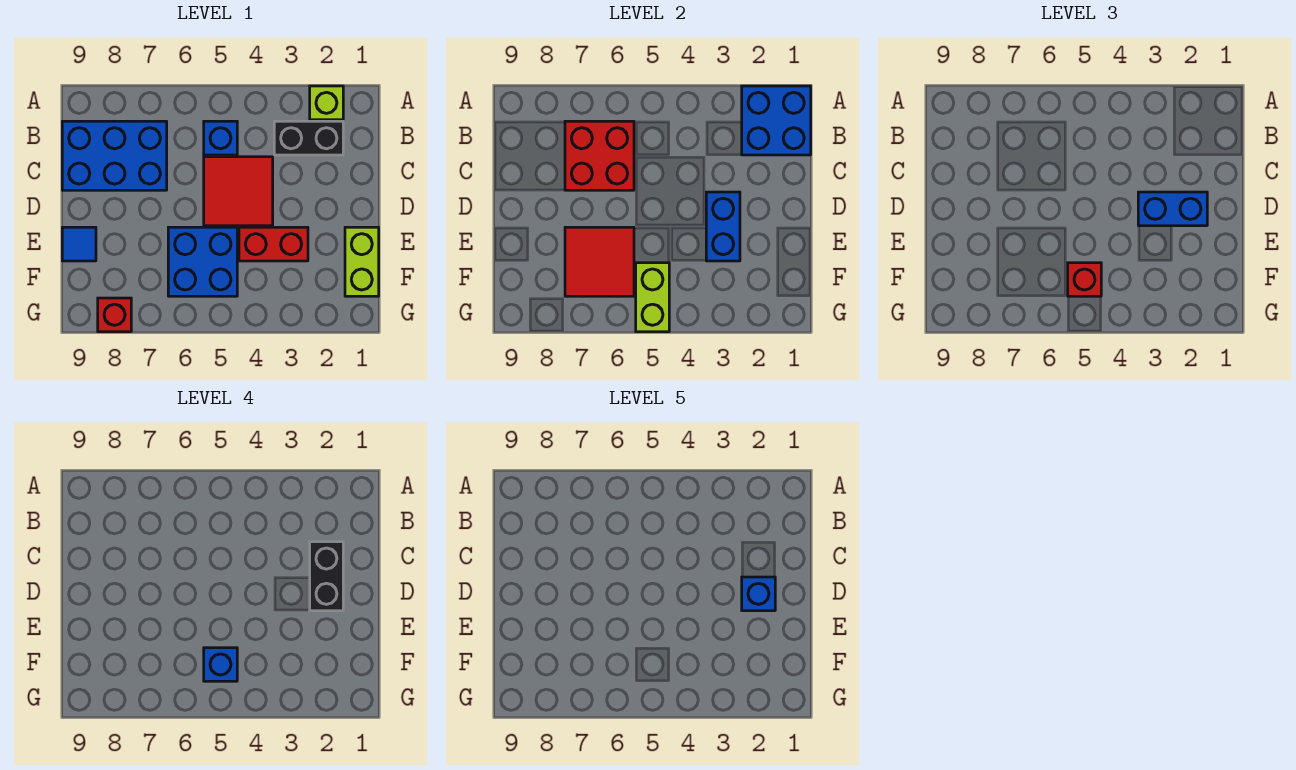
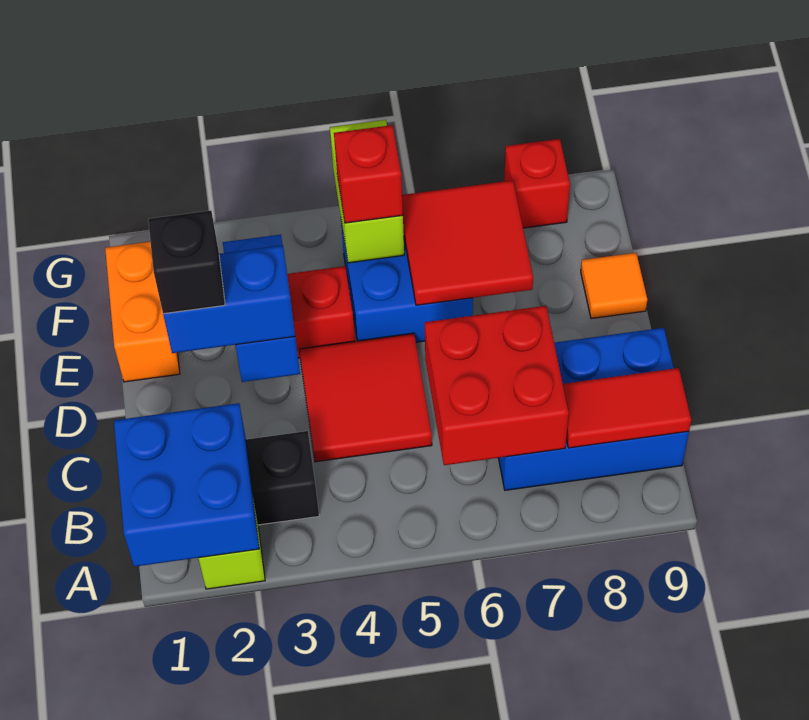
blue 1x1 brick [204,121,237,155] -> none
none -> red 1x2 tile [563,368,691,448]
black 1x2 brick [310,542,343,611] -> black 1x1 brick [148,211,225,314]
blue 1x1 brick [742,577,775,611] -> none
lime 1x2 brick [345,227,379,296] -> orange 1x2 brick [105,242,180,382]
blue 1x1 tile [62,227,96,261] -> orange 1x1 tile [581,253,647,319]
blue 1x1 brick [204,648,237,681] -> none

